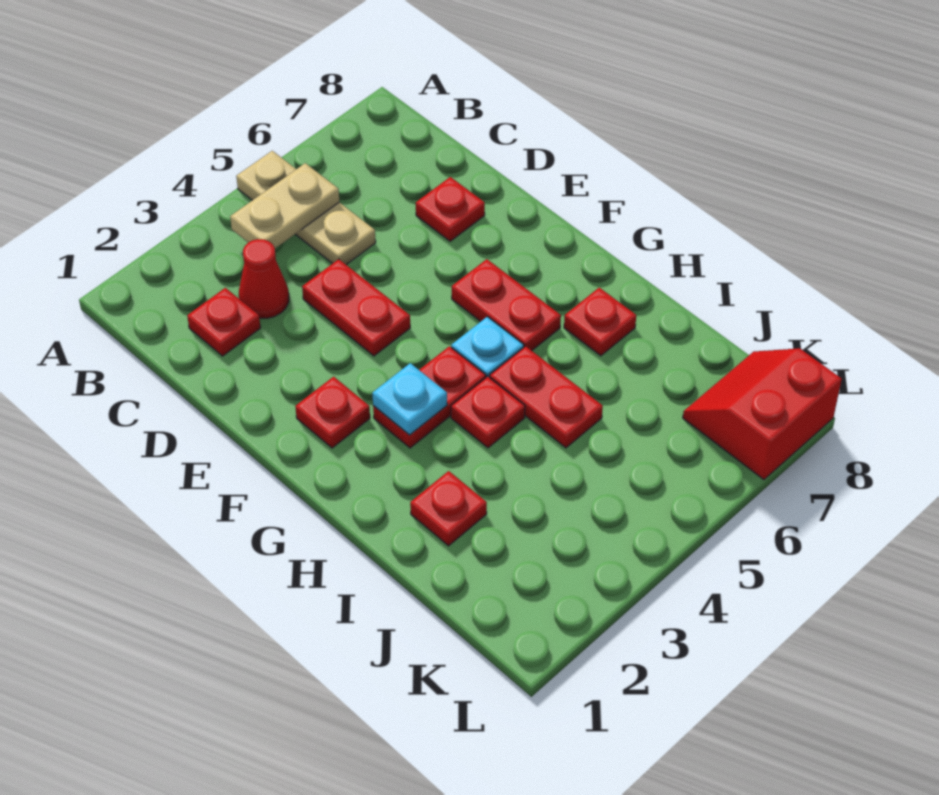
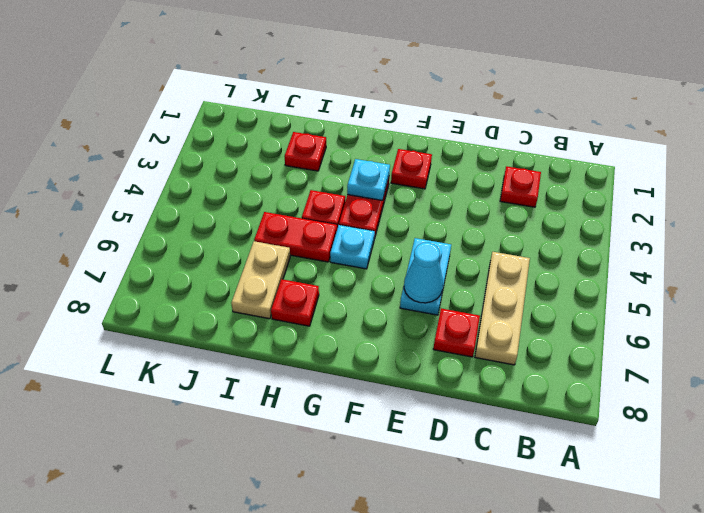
tan 1x3 plate [236,151,376,265] -> tan 1x3 plate turned to [475,252,530,365]
tan 1x2 plate [230,163,339,248] -> tan 1x2 plate moved to [231,241,290,319]
red 1x1 cone [239,239,289,318] -> none
red 1x2 plate [302,259,410,356] -> none
none -> cyan 1x2 plate [400,238,451,315]
none -> cyan 1x1 cone [404,243,443,303]
red 1x2 plate [452,259,561,351] -> none
red 2x2 slope [683,348,842,480] -> none

